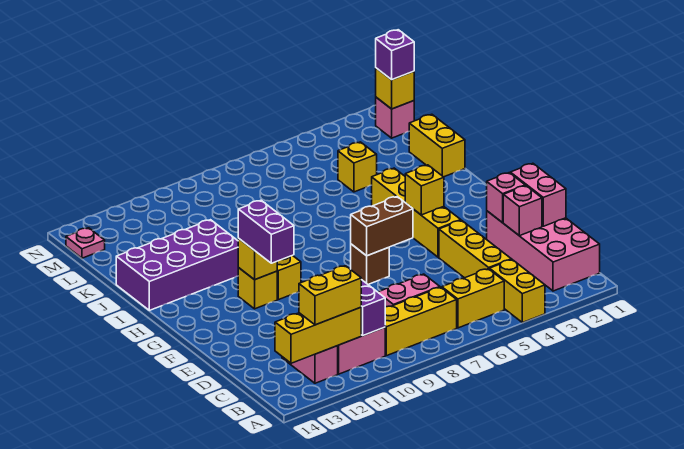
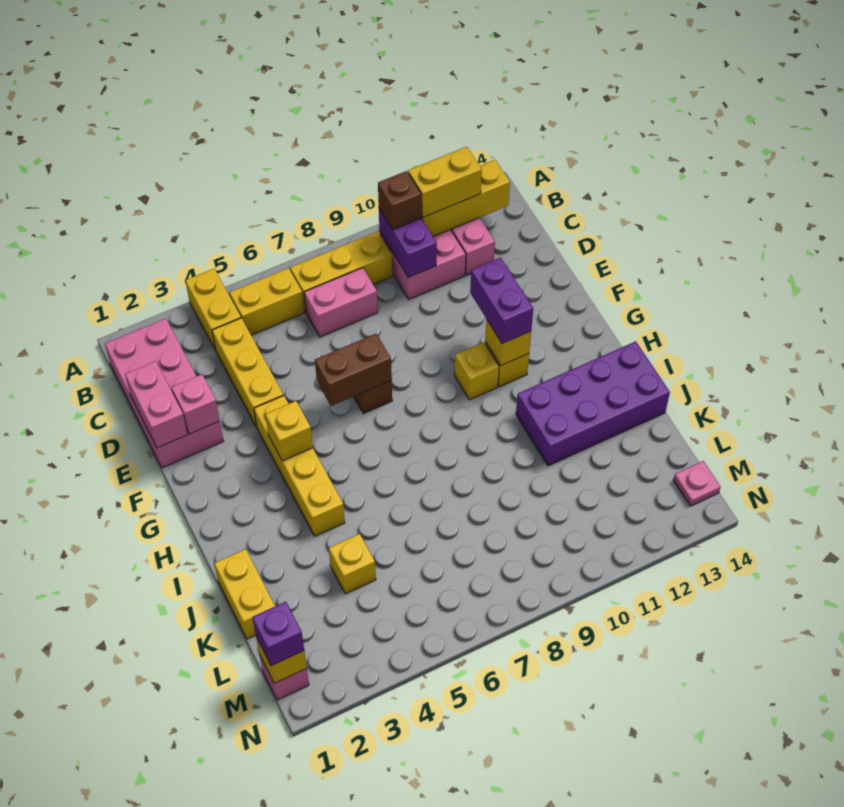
none -> brown 1x1 brick [378,171,421,230]
pink 1x1 brick [503,186,542,236] -> none

